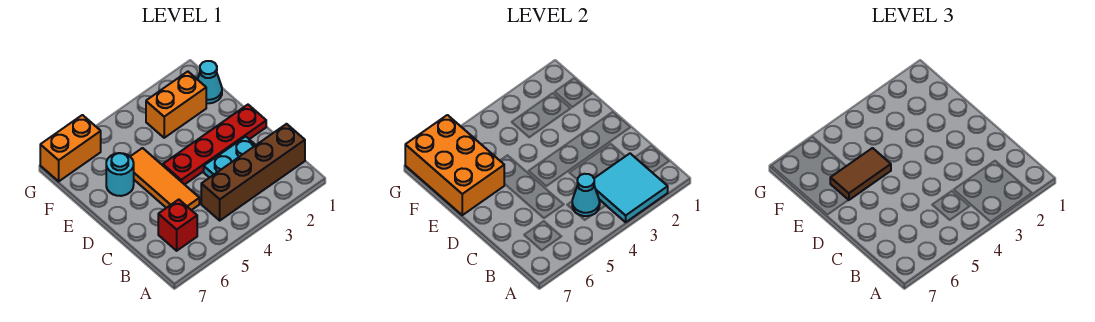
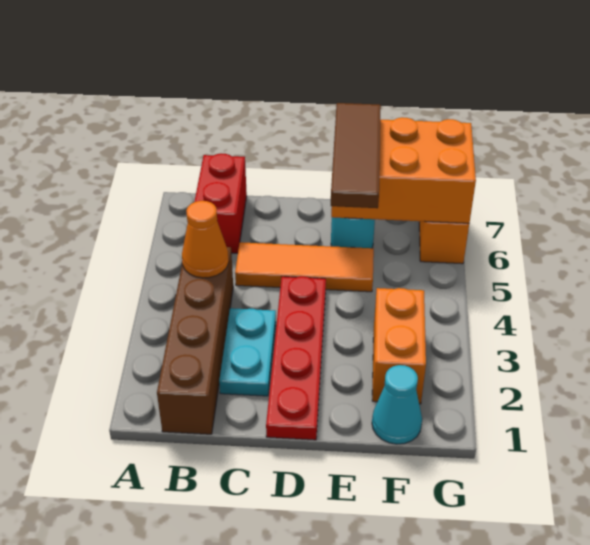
cyan 2x2 tile [594,154,668,222] -> none
cyan 1x1 cone [572,174,600,216] -> orange 1x1 cone [182,201,229,278]
red 1x1 brick [158,200,197,251] -> red 1x2 brick [194,154,247,253]
brown 1x2 tile [830,148,891,200] -> brown 1x3 tile [331,103,381,208]

